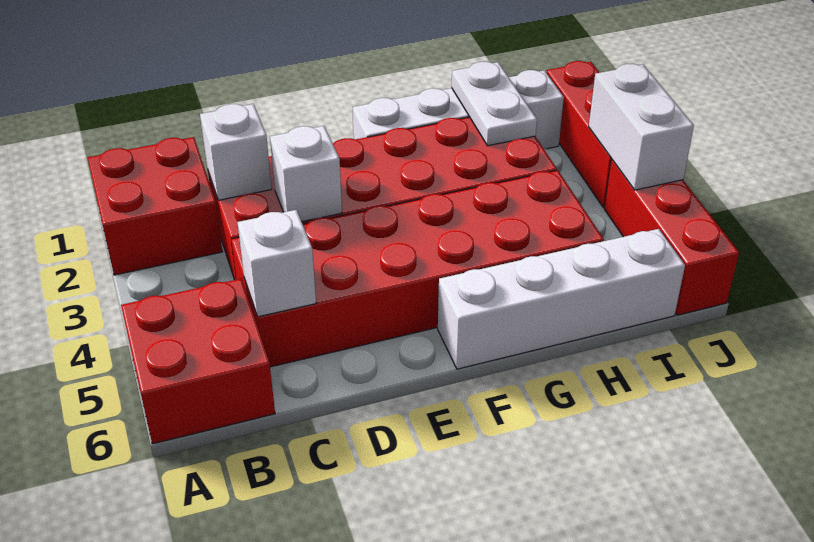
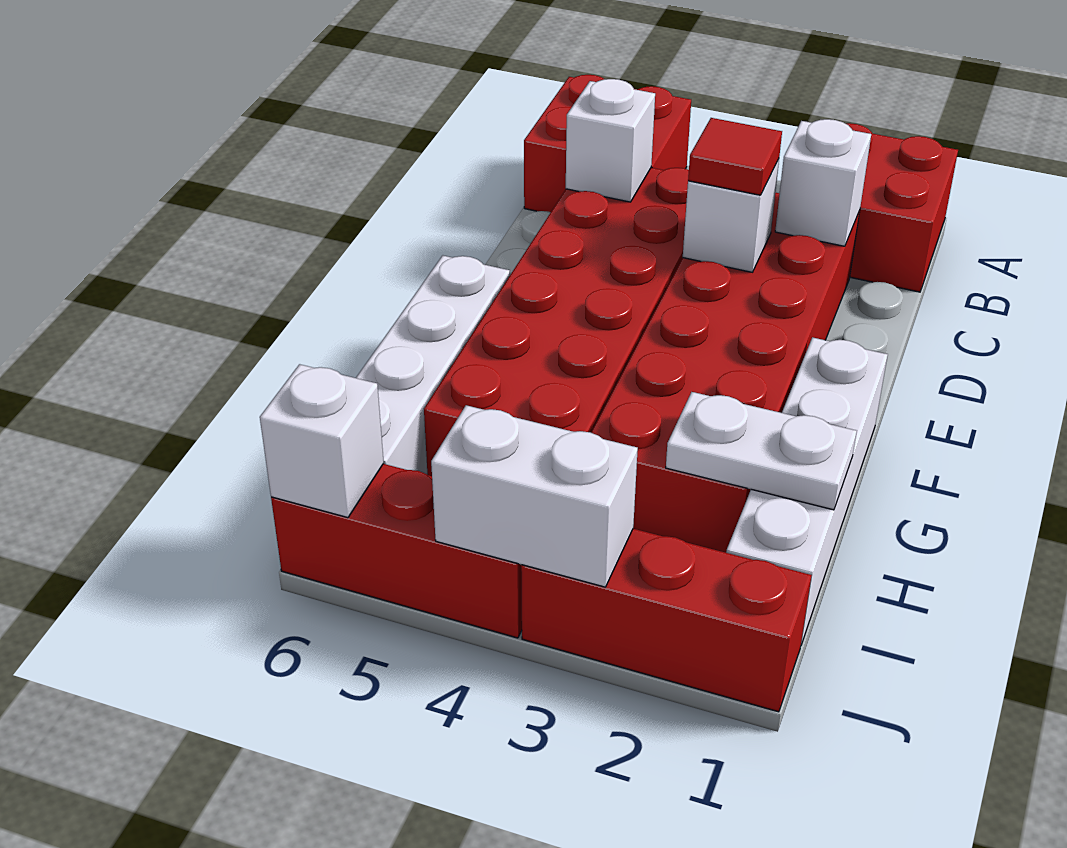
none -> red 1x1 tile [688,118,782,195]
none -> white 1x1 brick [260,364,384,518]

